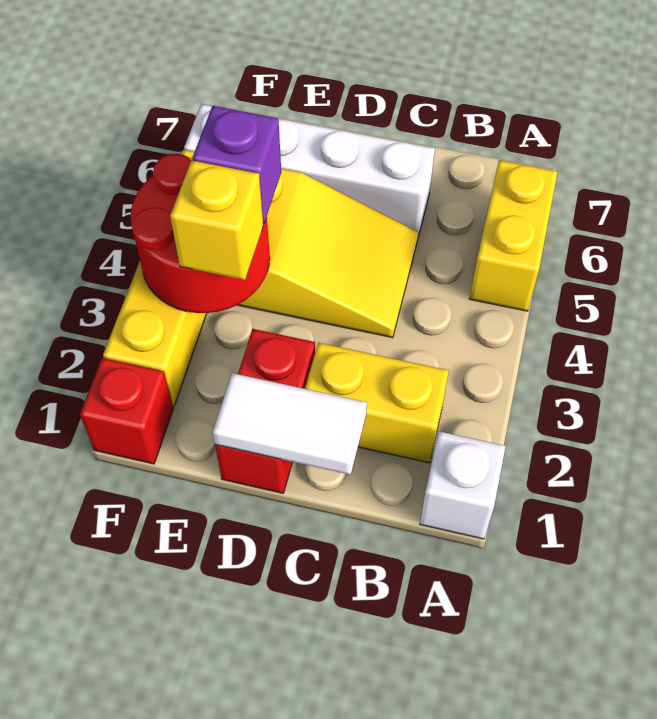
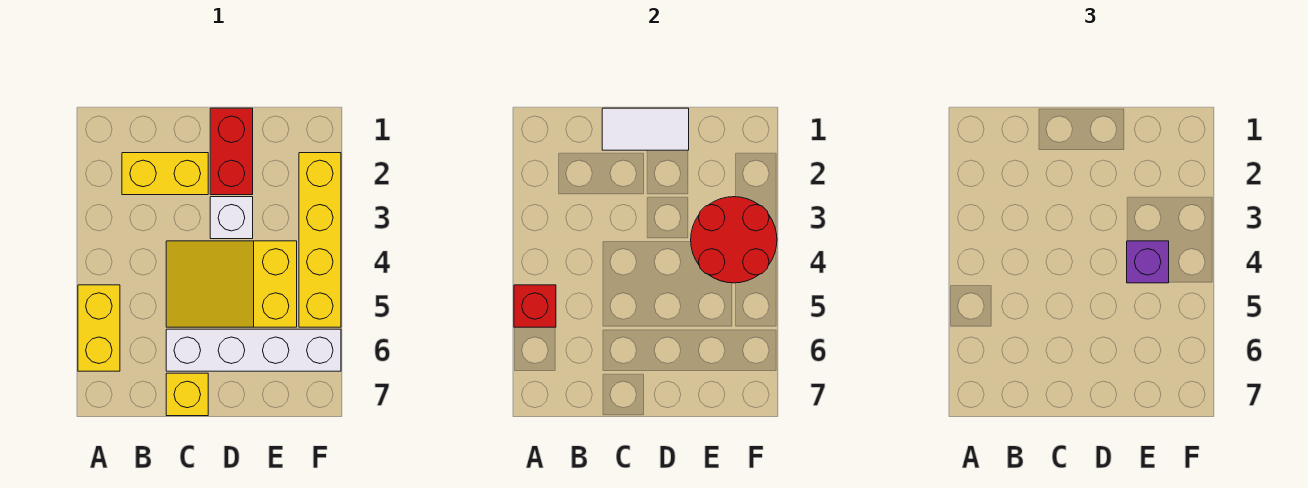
white 1x1 brick [420,431,506,539] -> white 1x1 brick moved to [210,197,253,239]
yellow 1x1 brick [170,160,263,280] -> yellow 1x1 brick moved to [166,373,208,416]
red 1x1 brick [80,358,173,464] -> red 1x1 brick moved to [514,285,556,327]

